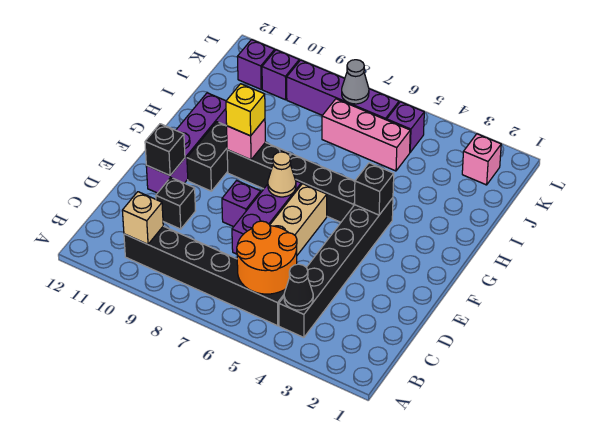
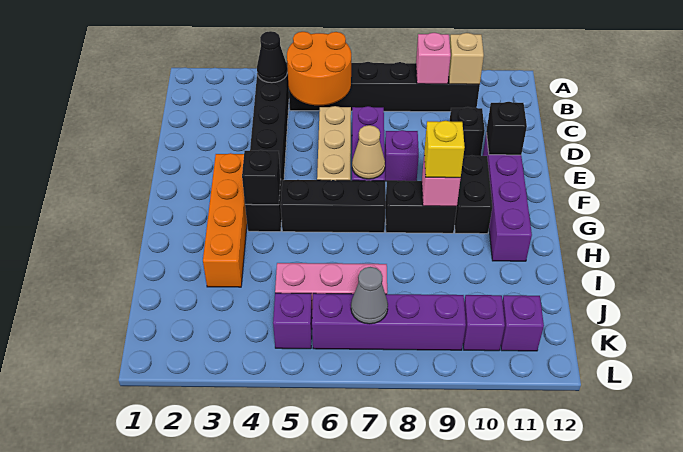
none -> orange 1x4 brick [203,153,247,287]
pink 1x1 brick [462,134,501,185] -> pink 1x1 brick moved to [416,33,451,84]

